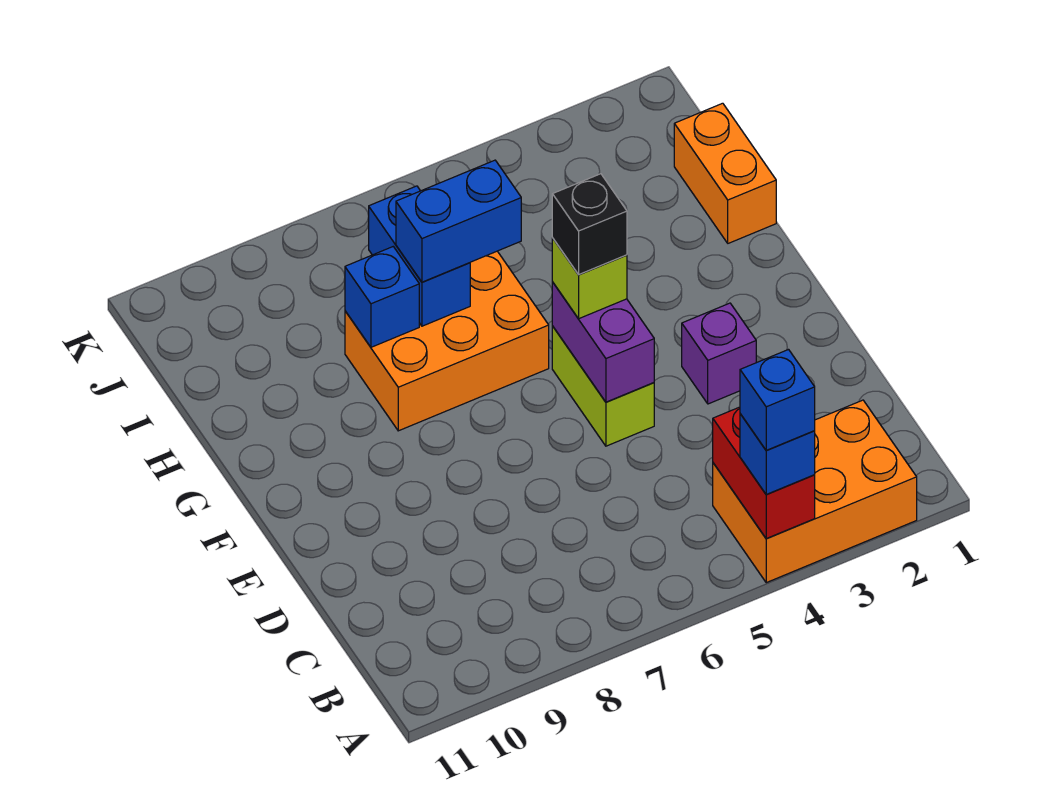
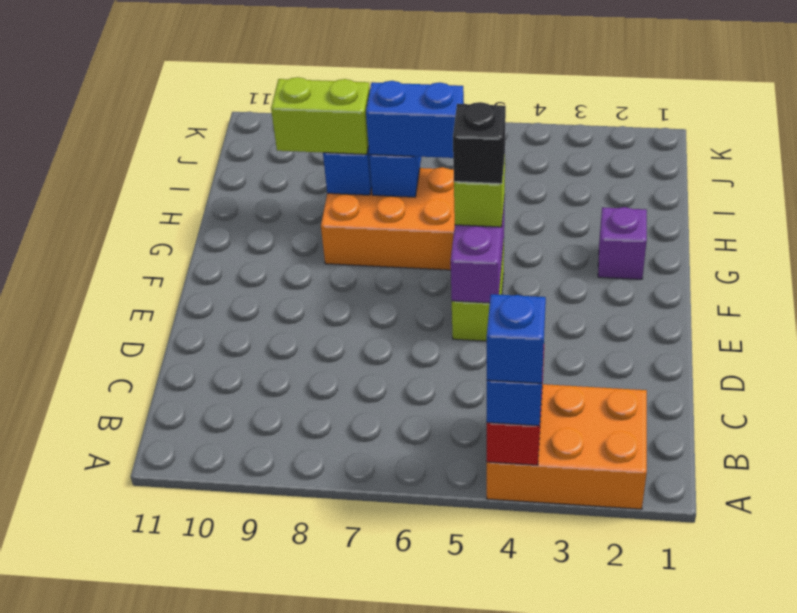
purple 1x1 brick [682,303,756,404] -> purple 1x1 brick moved to [598,207,647,279]
orange 1x2 brick [674,103,776,243] -> none
none -> lime 1x2 brick [271,77,370,154]

